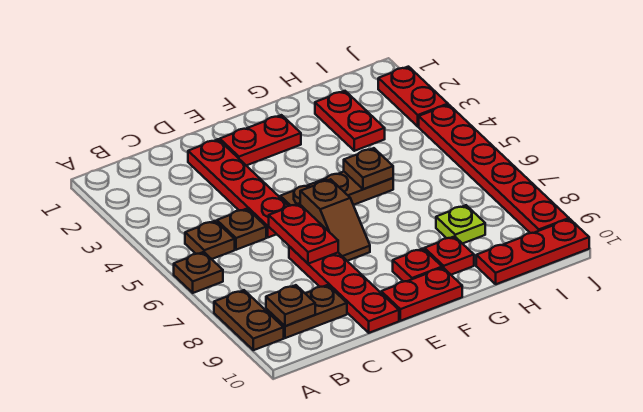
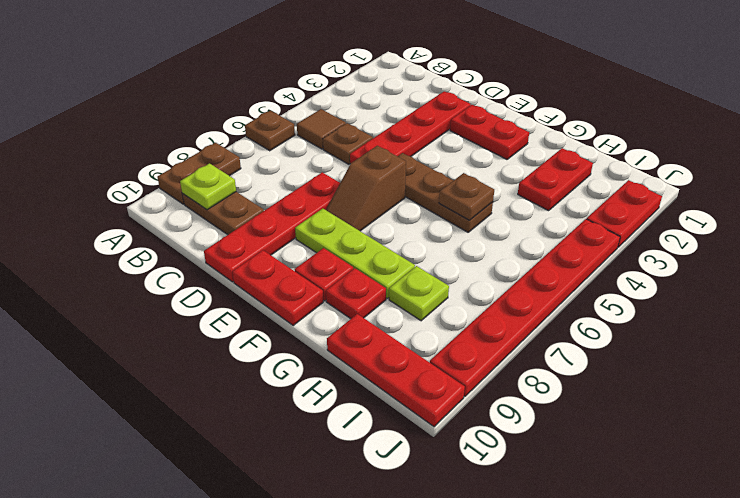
brown 1x1 plate [185,221,235,259] -> brown 1x1 tile [297,109,346,149]
brown 1x1 plate [266,285,315,326] -> lime 1x1 plate [180,164,236,210]
red 1x2 plate [269,204,338,264] -> none
none -> lime 1x3 plate [295,209,415,298]

